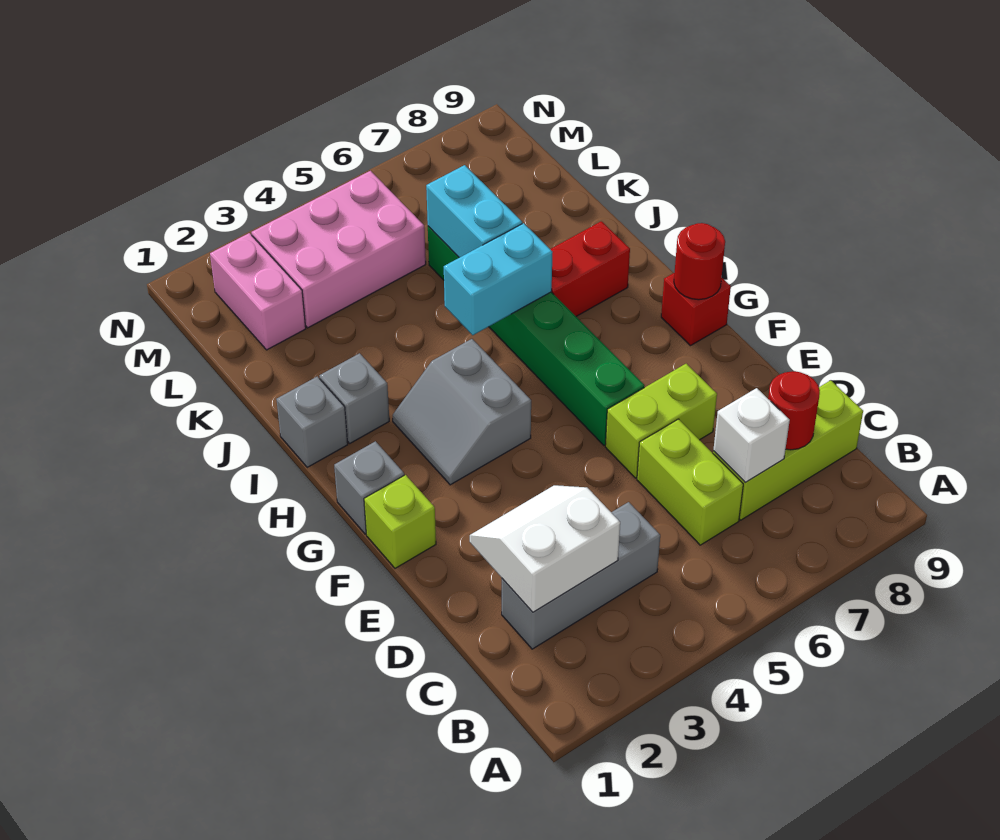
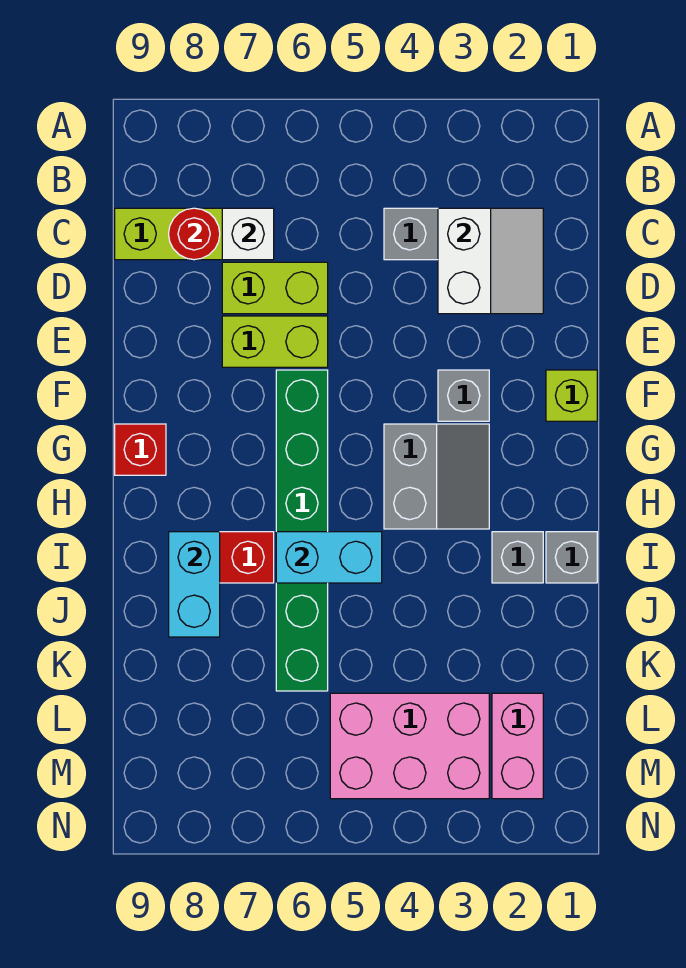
white 2x2 slope [470,485,620,612] -> white 2x2 slope turned to [438,208,543,314]
lime 1x2 brick [637,419,743,545] -> lime 1x2 brick turned to [222,262,328,314]
grey 1x1 brick [334,441,404,534] -> grey 1x1 brick moved to [438,370,489,421]
red 1x1 round brick [674,223,725,300] -> none
cyan 1x2 brick [426,165,522,258] -> cyan 1x2 brick moved to [169,532,220,637]

